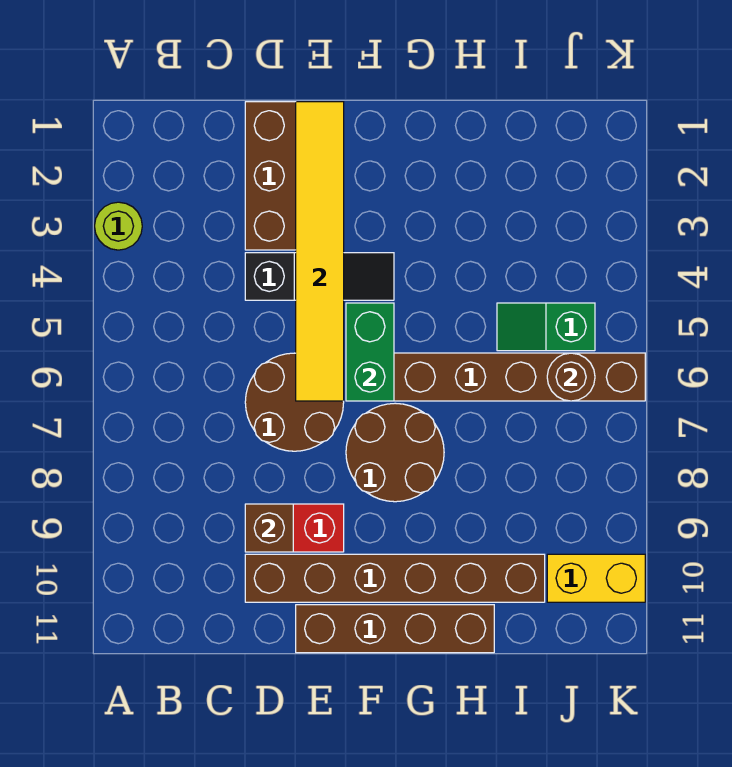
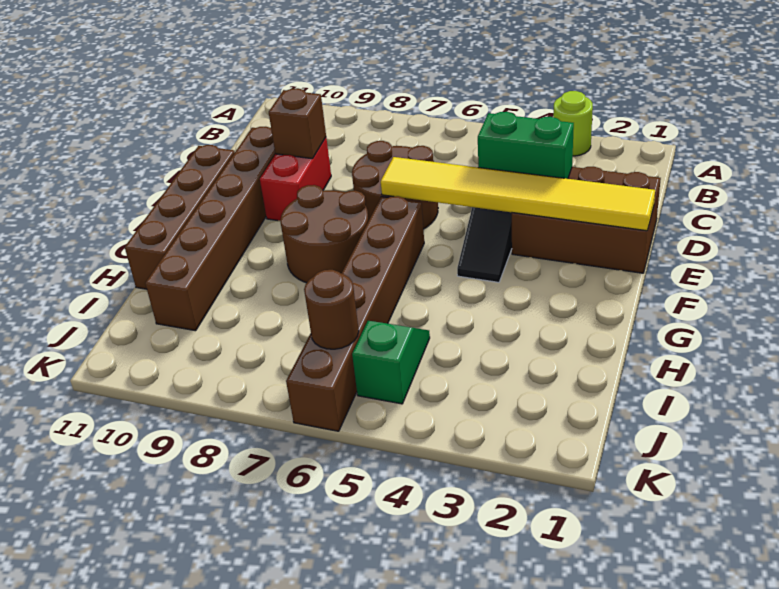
green 1x2 brick [346,303,394,401] -> green 1x2 brick moved to [478,112,574,179]
yellow 1x2 brick [547,554,645,602] -> none

